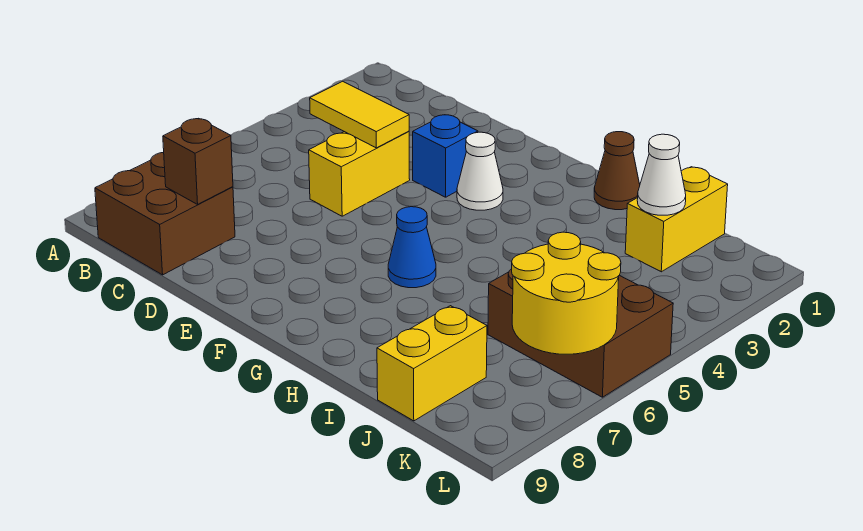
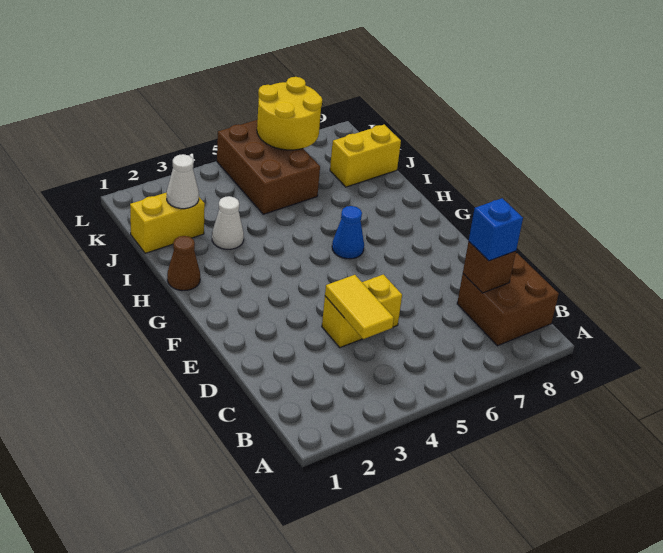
blue 1x1 brick [413,115,478,197] -> blue 1x1 brick moved to [469,198,523,261]
white 1x1 cone [457,132,503,210] -> white 1x1 cone moved to [212,196,244,249]

